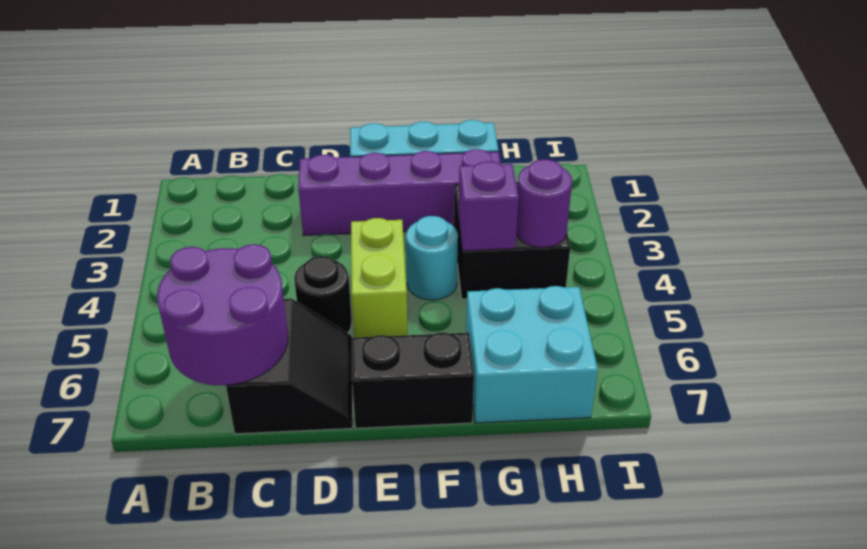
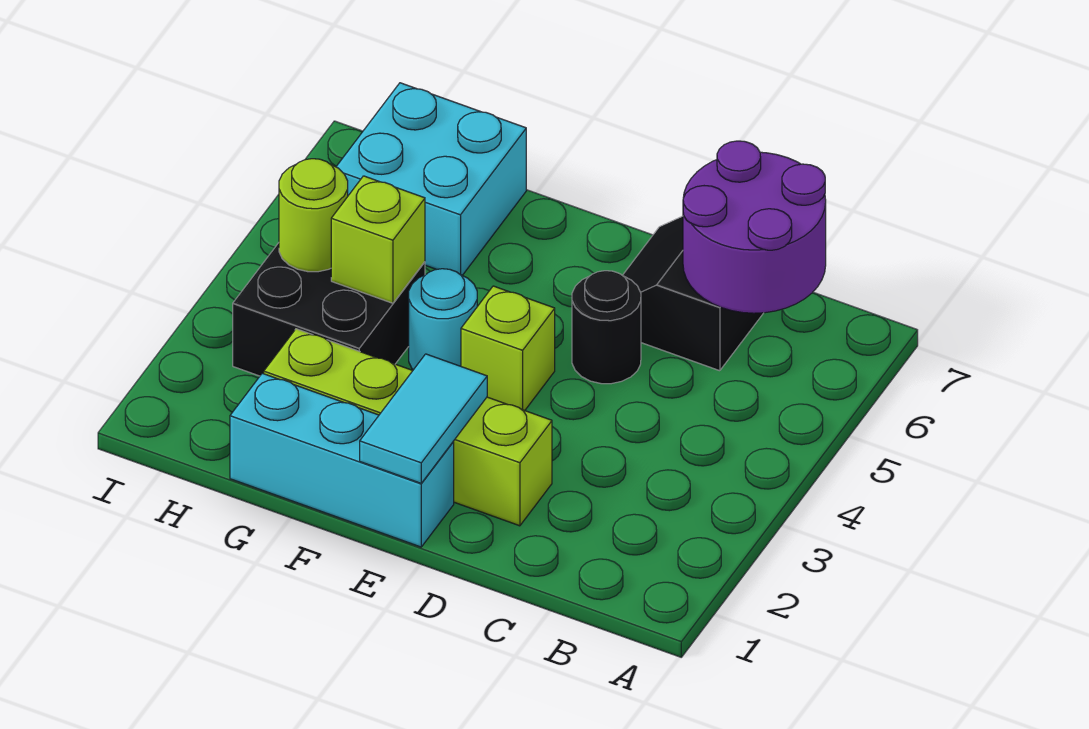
purple 1x4 brick [298,149,501,236] -> lime 1x4 brick [264,329,552,526]
none -> cyan 1x2 tile [360,354,487,483]
lime 1x2 brick [351,218,408,338] -> lime 1x1 brick [461,286,555,411]
black 1x2 brick [352,333,474,428] -> none
purple 1x1 brick [459,161,519,251] -> lime 1x1 brick [331,176,425,303]
purple 1x1 round brick [516,159,572,248] -> lime 1x1 round brick [279,159,348,272]

